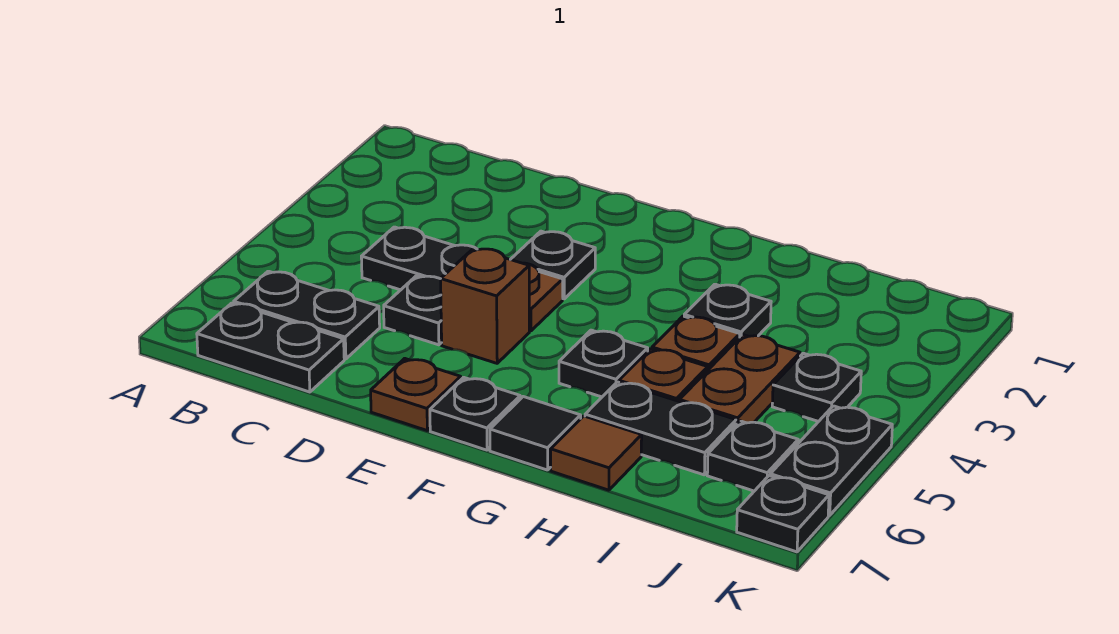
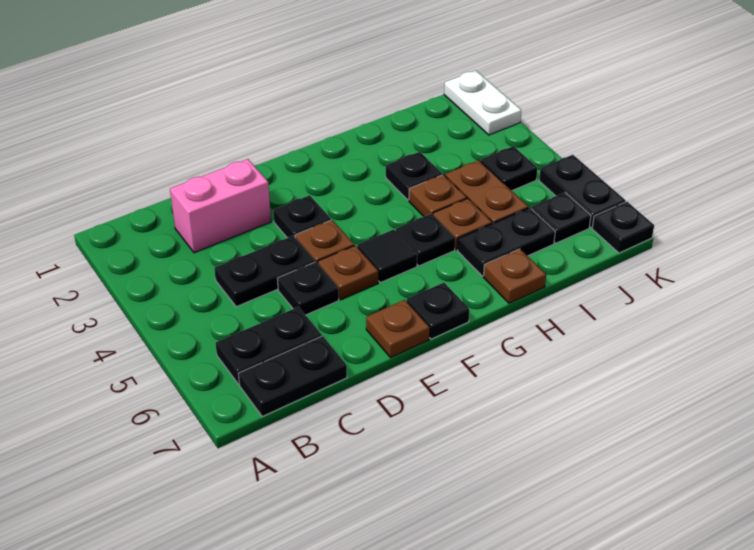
none -> pink 1x2 brick [170,159,271,253]
brown 1x1 brick [441,248,529,363] -> brown 1x1 plate [318,246,378,300]
black 1x1 tile [490,397,581,470] -> black 1x1 tile moved to [357,229,417,283]
brown 1x1 tile [551,416,642,490] -> brown 1x1 plate [483,249,546,303]
none -> white 1x2 plate [444,70,521,135]

